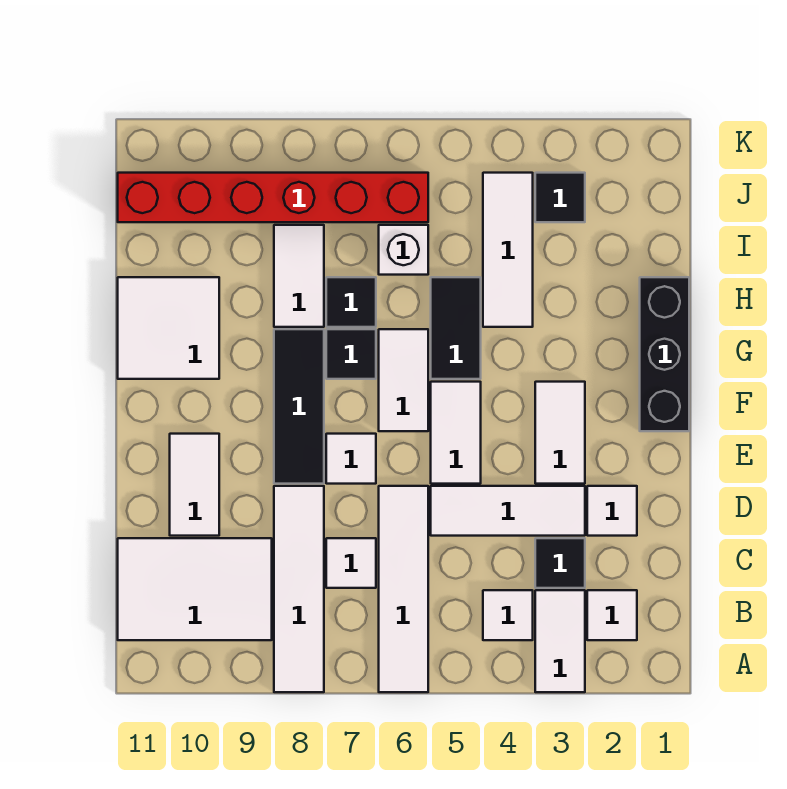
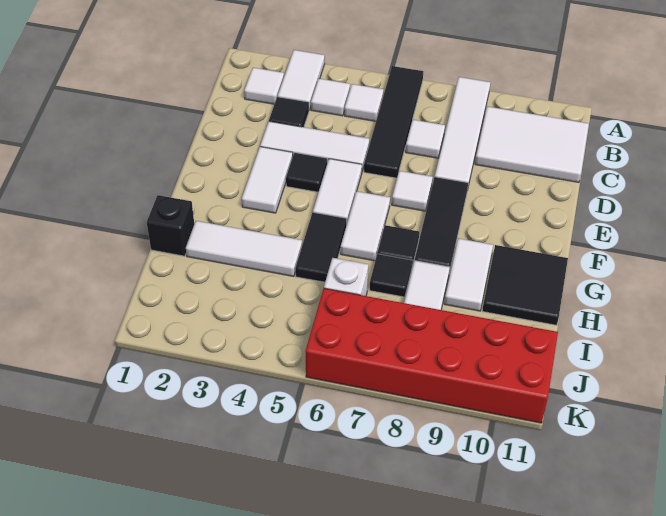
white 1x4 tile [379,486,428,692] -> black 1x4 tile [364,66,423,178]
white 1x1 tile [587,486,637,536] -> white 1x1 tile moved to [345,84,384,121]
white 1x2 tile [170,434,219,536] -> white 1x2 tile moved to [444,238,493,311]
black 1x3 brick [640,277,689,431] -> black 1x1 brick [147,195,194,256]
white 2x2 tile [118,277,219,379] -> black 2x2 tile [482,245,568,325]
white 1x3 tile [483,173,533,327] -> white 1x3 tile turned to [186,221,302,276]
black 1x1 tile [535,173,585,222] -> black 1x1 tile moved to [286,153,327,192]
red 1x6 brick [118,173,428,222] -> red 2x6 brick [305,288,558,423]

